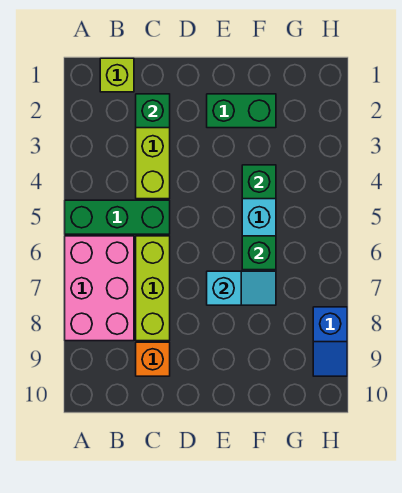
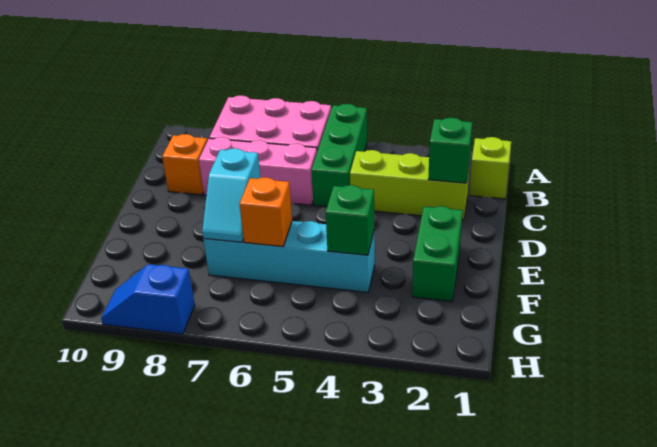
lime 1x3 brick [136,236,170,341] -> pink 1x3 brick [199,137,317,205]
green 1x1 brick [242,236,276,270] -> orange 1x1 brick [240,177,292,247]

